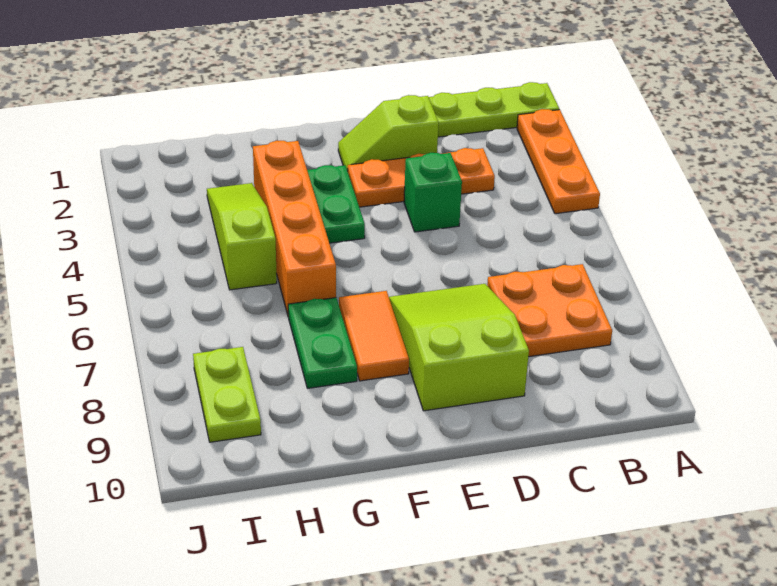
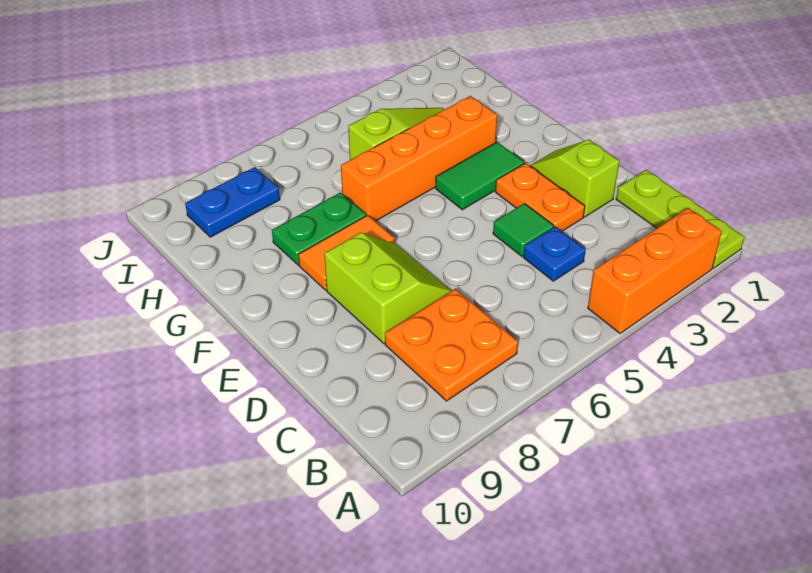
orange 1x3 plate [517,109,600,214] -> orange 1x3 brick [588,208,722,333]
orange 1x3 plate [348,148,495,207] -> orange 1x2 plate [495,163,585,231]
none -> blue 1x1 plate [523,227,586,281]
green 1x1 brick [404,153,462,232] -> green 1x1 tile [493,203,554,256]
lime 2x3 slope [389,284,529,411] -> lime 2x2 slope [324,233,451,343]
green 1x2 plate [307,165,365,243] -> green 1x2 tile [436,142,524,210]
lime 1x2 plate [193,347,261,442] -> blue 1x2 plate [185,167,280,237]

